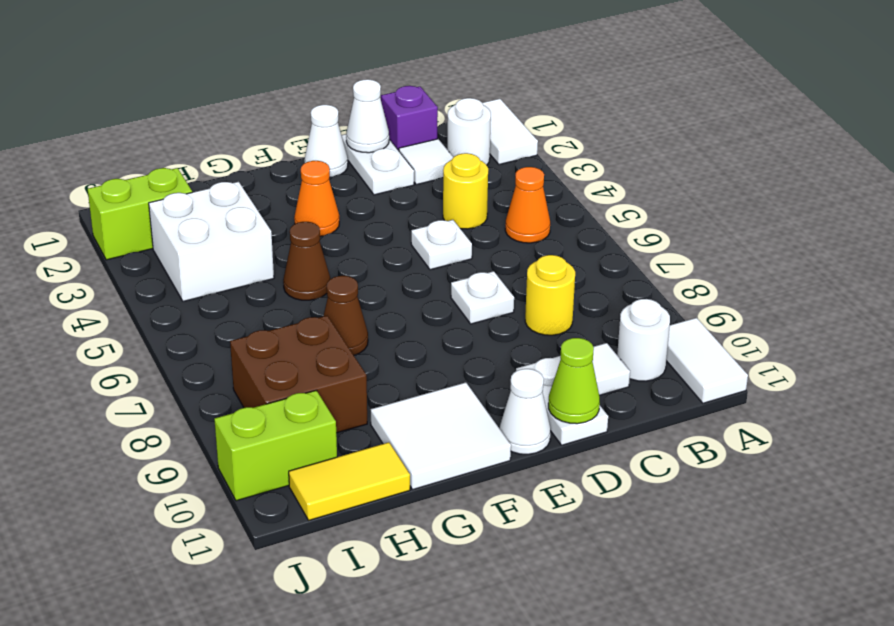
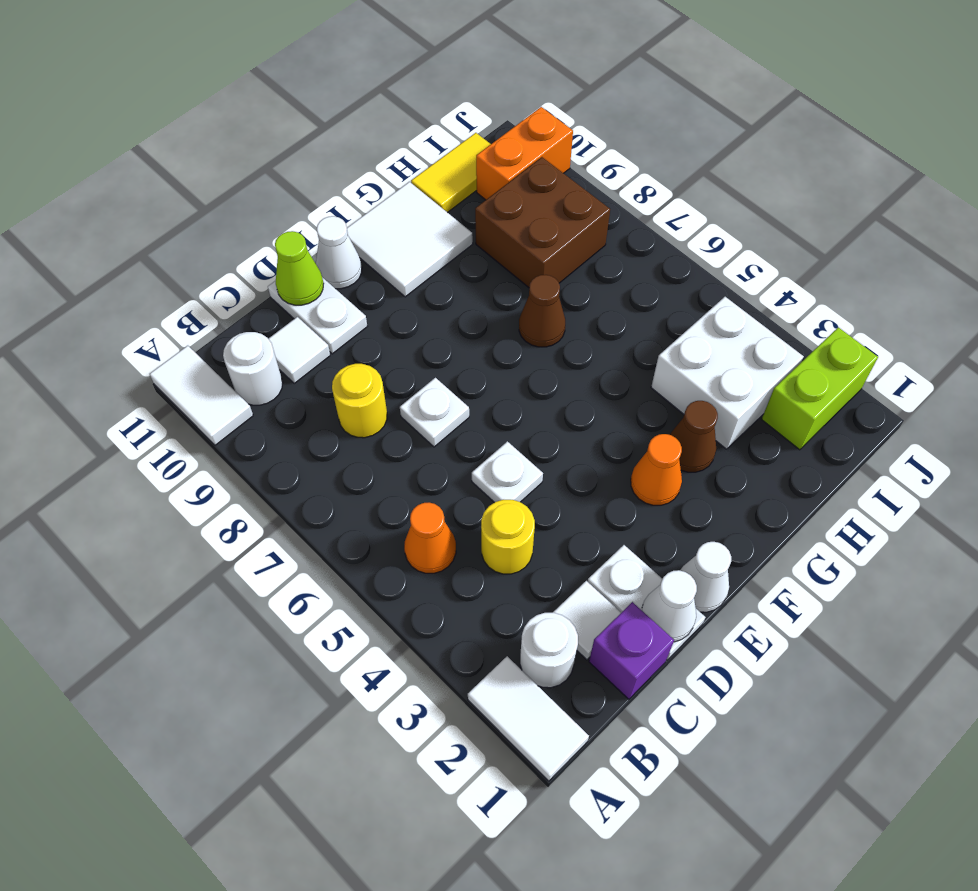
brown 1x1 cone [283,222,330,300] -> brown 1x1 cone moved to [670,401,718,472]
lime 1x2 brick [214,390,337,501] -> orange 1x2 brick [476,107,573,200]

